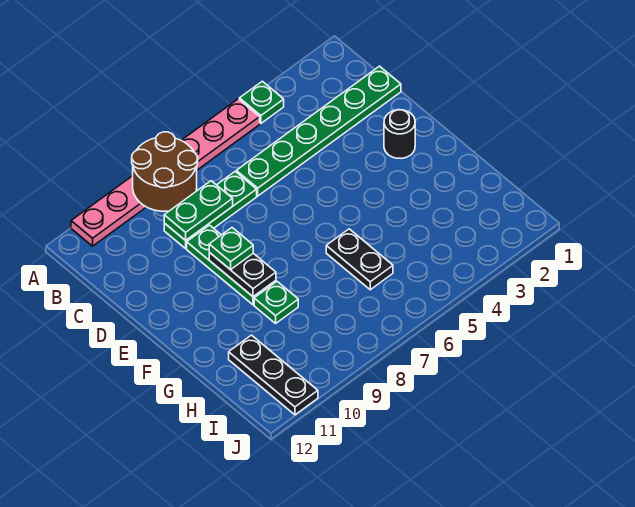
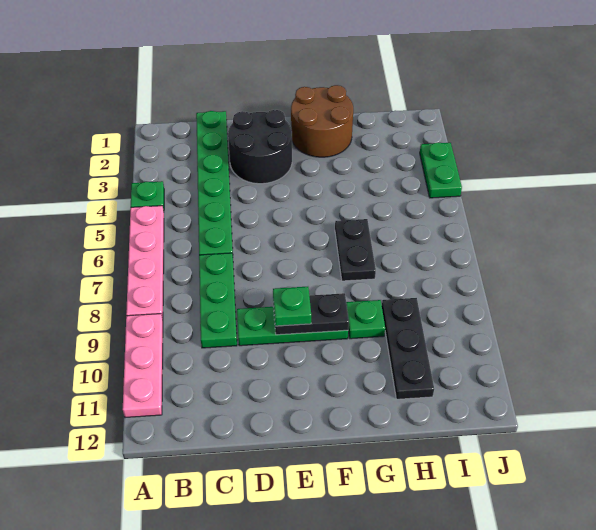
brown 2x2 round brick [132,132,198,211] -> brown 2x2 round brick moved to [291,85,353,157]
green 1x2 plate [164,181,233,240] -> green 1x2 plate moved to [420,142,462,198]
black 1x1 round brick [384,110,415,159] -> black 2x2 round brick [228,110,292,184]
black 1x2 plate [326,229,393,290] -> black 1x2 plate turned to [335,219,376,281]
black 1x3 plate [229,335,318,415] -> black 1x3 plate turned to [382,298,434,399]

